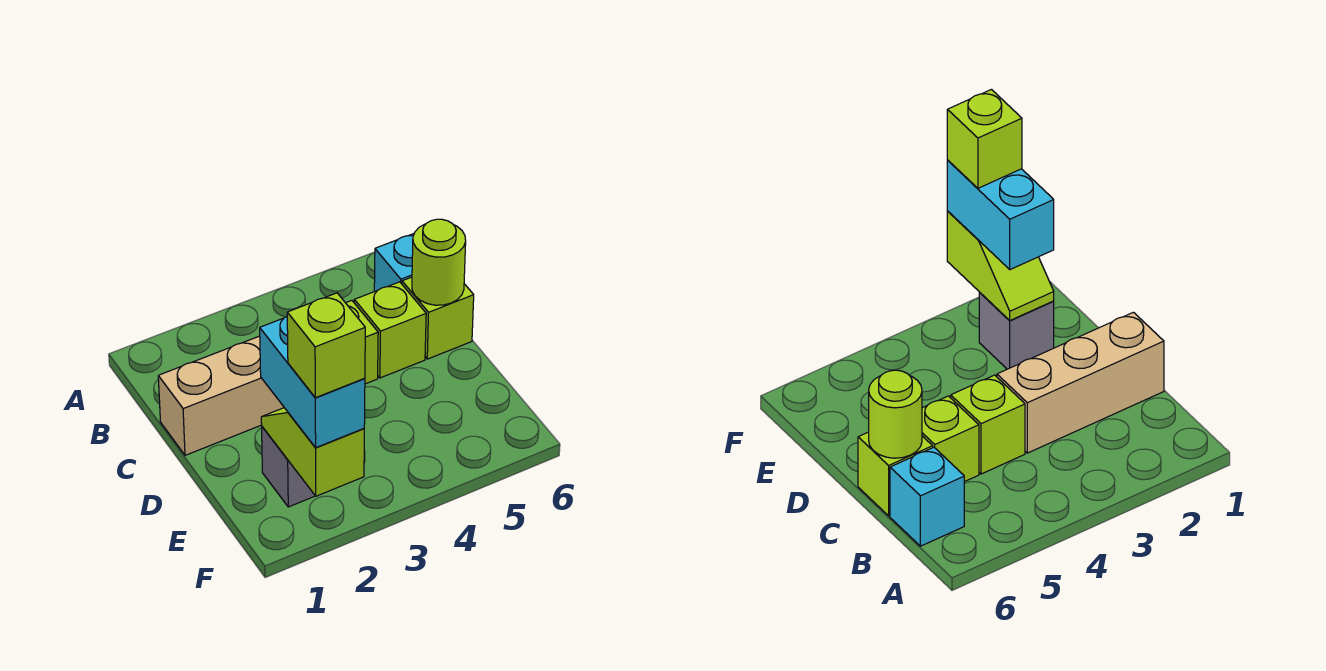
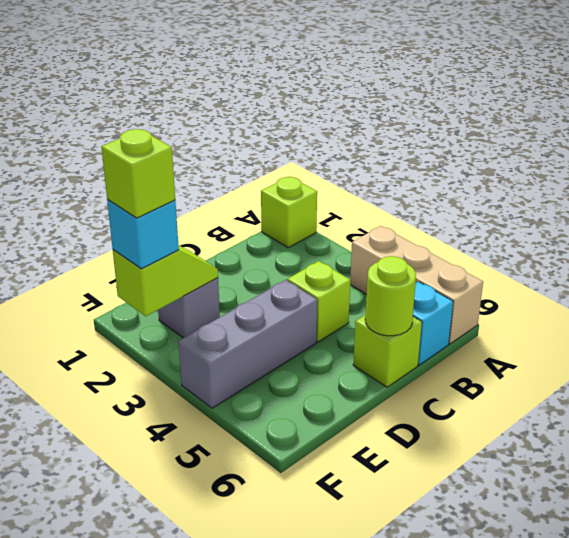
tan 1x3 brick [158,336,284,455] -> tan 1x3 brick moved to [350,226,483,344]
lime 1x1 brick [354,282,426,378] -> lime 1x1 brick moved to [261,176,317,248]
none -> grey 1x3 brick [179,280,317,408]
cyan 1x2 brick [260,317,365,448] -> cyan 1x1 brick [107,200,179,269]

